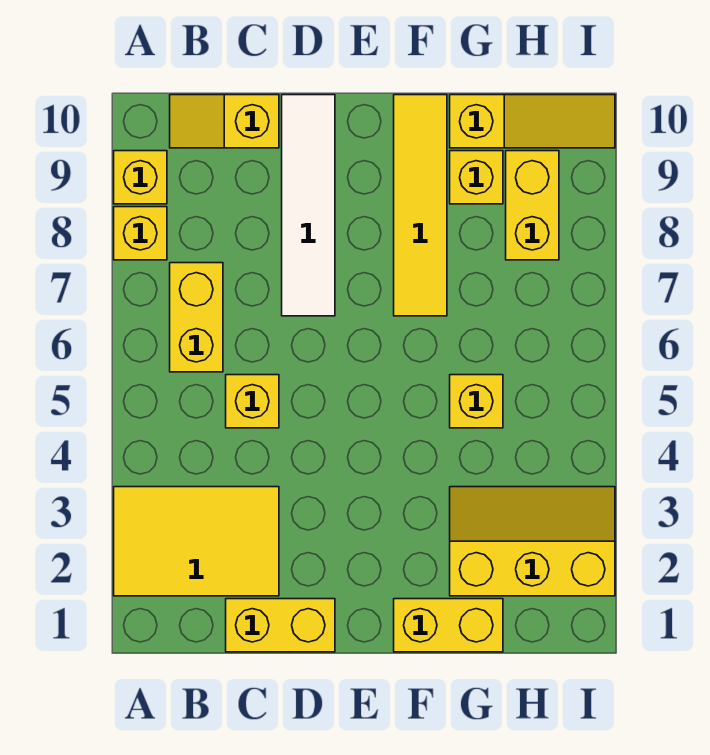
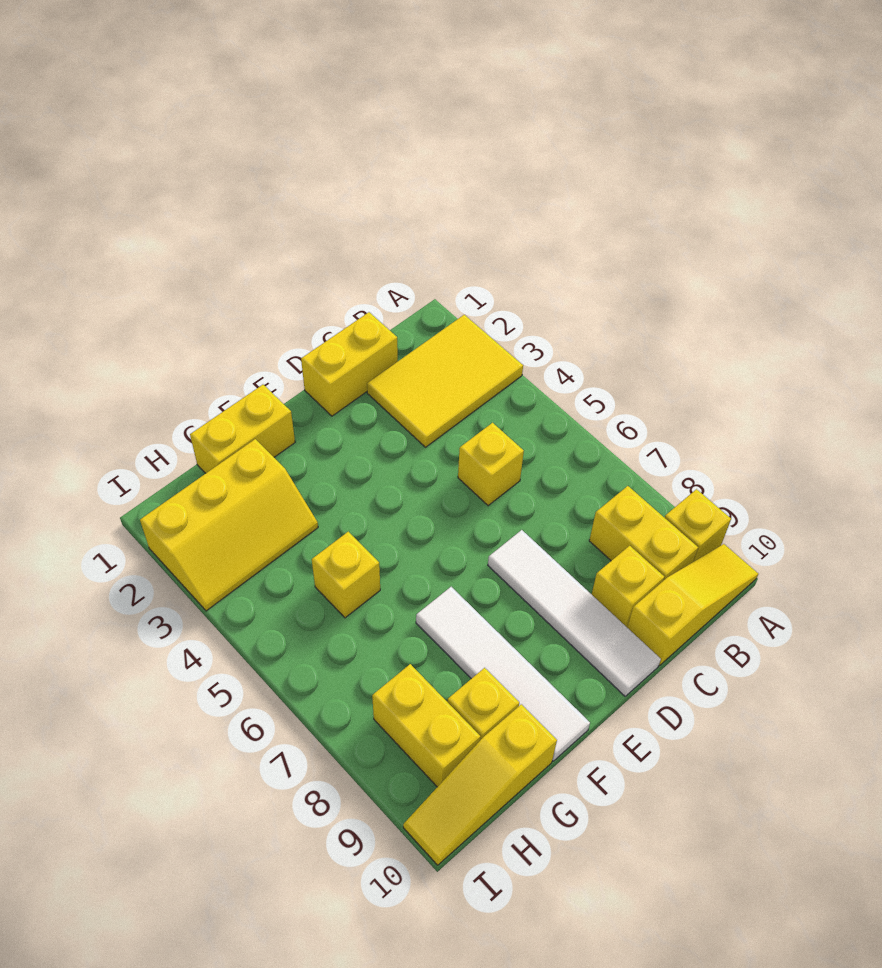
yellow 1x1 brick [114,207,167,260] -> yellow 1x1 brick moved to [592,546,664,627]
yellow 1x2 brick [170,263,223,372] -> yellow 1x2 brick moved to [589,486,698,581]
yellow 1x2 slope [170,95,279,148] -> yellow 1x3 slope [627,544,758,666]
yellow 1x4 tile [394,95,447,316] -> white 1x4 tile [416,587,590,761]

